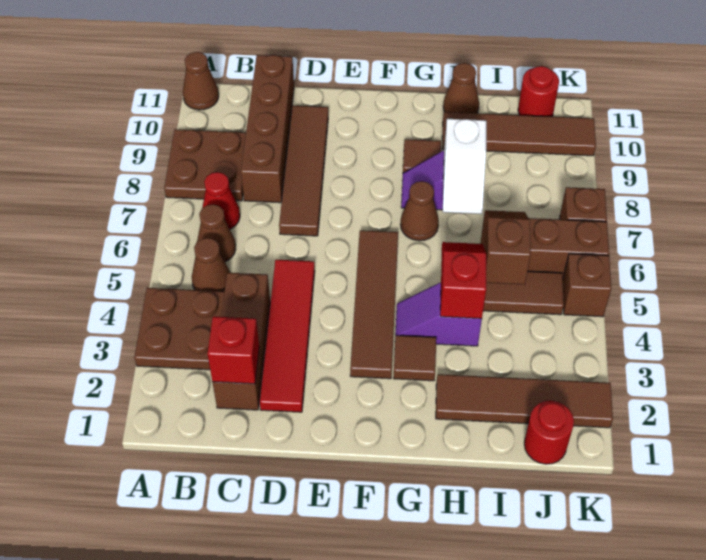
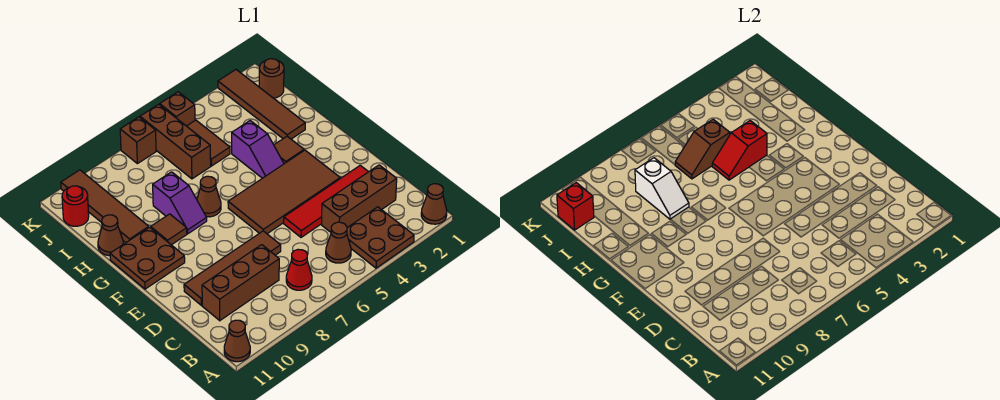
brown 2x2 plate [164,129,246,201] -> brown 2x2 plate moved to [110,227,185,289]
brown 1x1 cone [197,204,236,262] -> brown 1x1 cone moved to [421,184,447,224]
red 1x1 brick [207,316,259,384] -> red 1x1 brick moved to [557,183,594,230]
brown 1x4 brick [241,55,294,203] -> brown 1x3 brick [202,245,279,321]
brown 1x4 tile [350,230,398,379] -> brown 2x4 tile [228,150,340,234]
white 1x2 slope [443,119,486,214] -> white 1x2 slope turned to [635,158,689,219]
red 1x1 round brick [524,401,574,464] -> brown 1x1 round brick [259,59,284,98]

